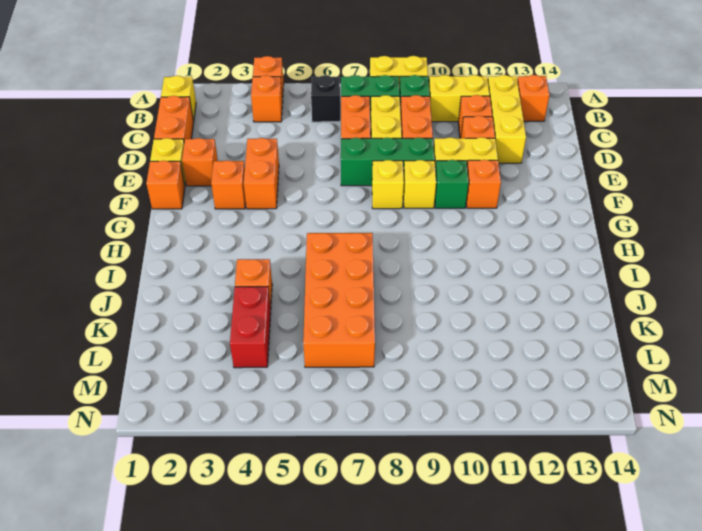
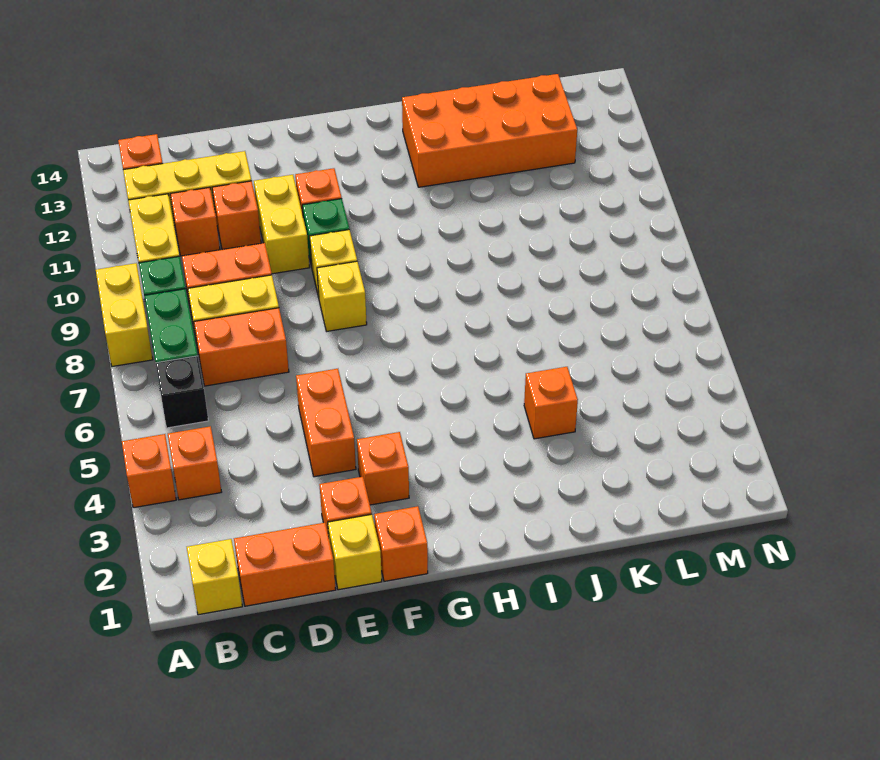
orange 1x2 brick [244,138,279,209] -> orange 1x2 brick turned to [296,369,356,477]
green 1x3 brick [341,137,435,186] -> none
orange 2x4 brick [303,233,375,367] -> orange 2x4 brick moved to [402,74,577,187]
red 1x2 brick [230,287,271,368] -> none

